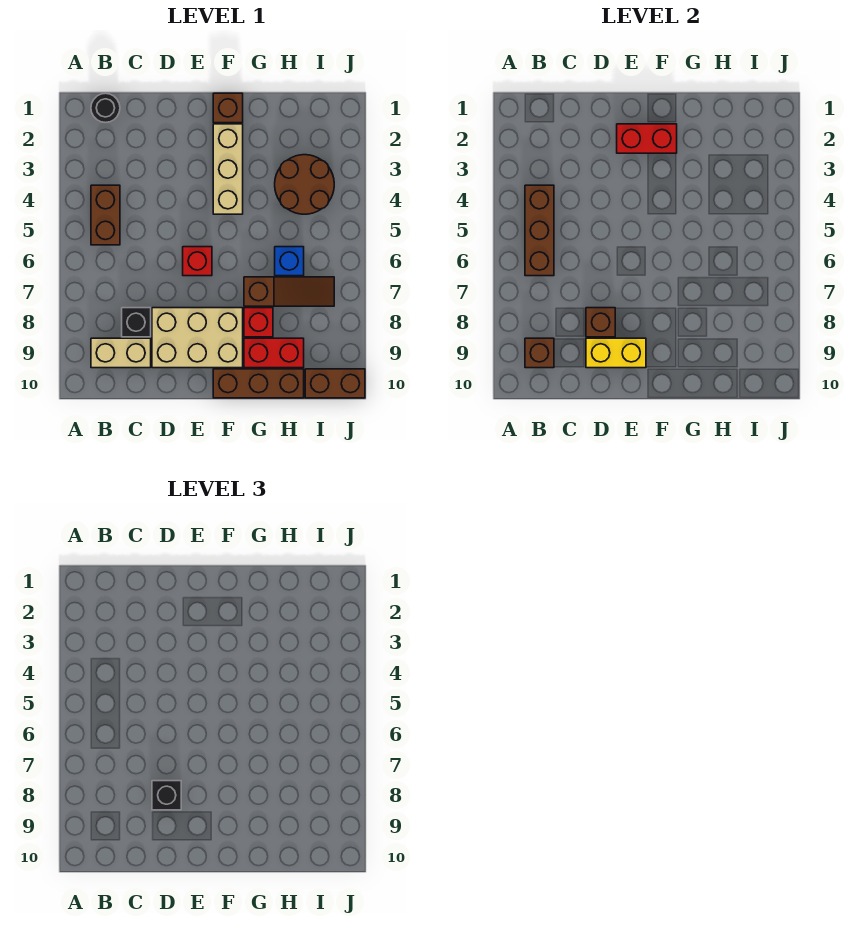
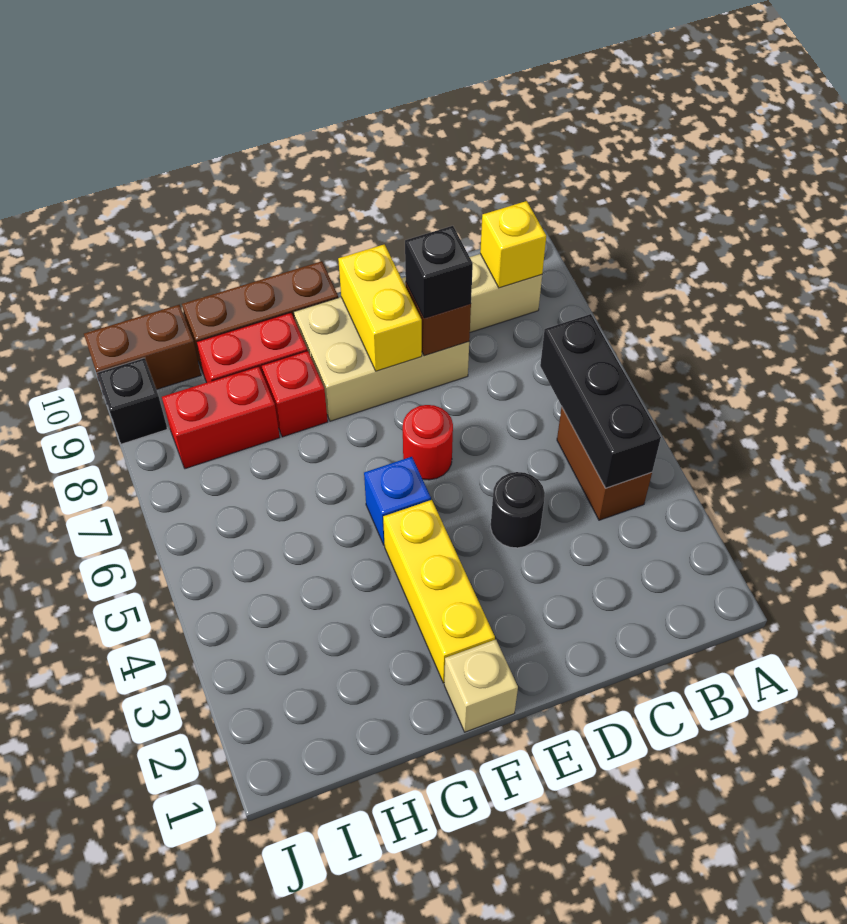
black 1x1 round brick [91,93,120,123] -> black 1x1 round brick moved to [491,472,545,548]
brown 1x3 brick [525,185,554,276] -> black 1x3 brick [540,314,661,488]
brown 1x1 brick [525,338,554,368] -> yellow 1x1 brick [480,201,546,288]
black 1x1 brick [122,308,151,337] -> black 1x1 brick moved to [97,358,167,444]
yellow 1x2 brick [586,338,646,368] -> yellow 1x2 brick turned to [338,244,422,371]
red 1x2 brick [617,124,677,153] -> red 1x2 brick moved to [162,366,280,469]
red 1x1 brick [183,247,212,276] -> red 1x1 round brick [403,405,453,480]
brown 1x1 brick [213,93,243,123] -> tan 1x1 brick [444,640,518,732]
tan 1x3 brick [213,124,243,214] -> yellow 1x3 brick [383,500,495,683]
brown 1x3 slope [244,277,334,306] -> none
brown 2x2 round brick [275,155,334,214] -> none
blue 1x1 brick [275,247,304,276] -> blue 1x1 brick moved to [364,457,431,545]

